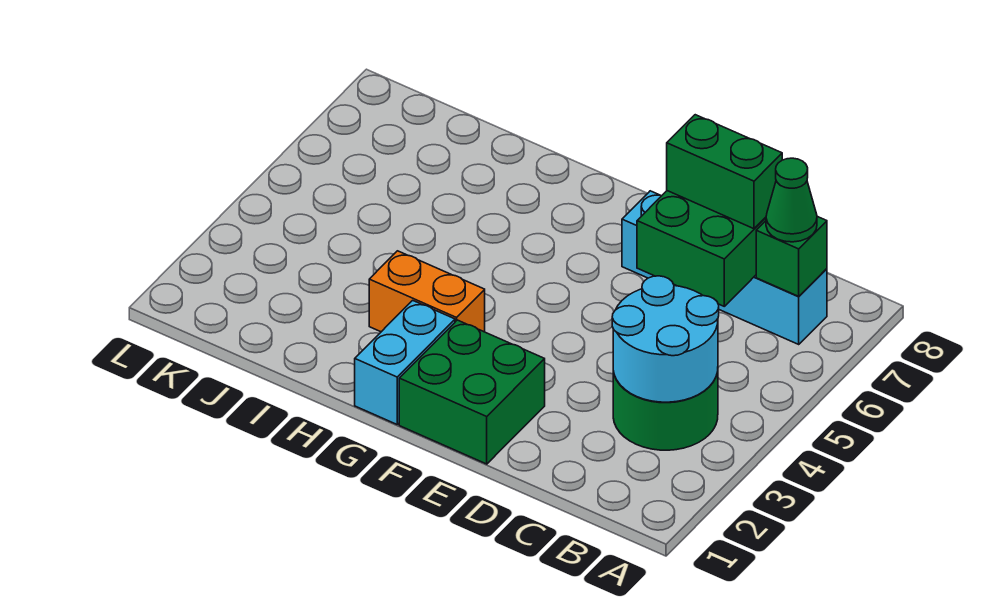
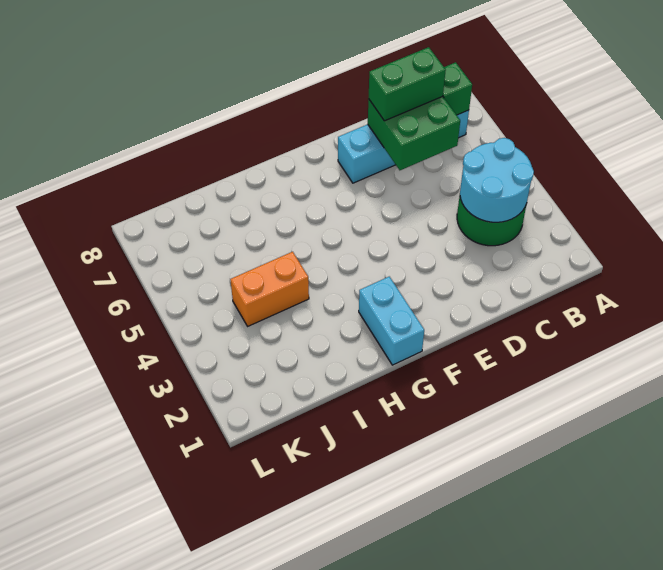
green 1x1 cone [766,158,817,242] -> none
green 2x2 brick [399,320,545,464] -> none
orange 1x2 brick [369,251,485,332] -> orange 1x2 brick moved to [230,252,309,326]

